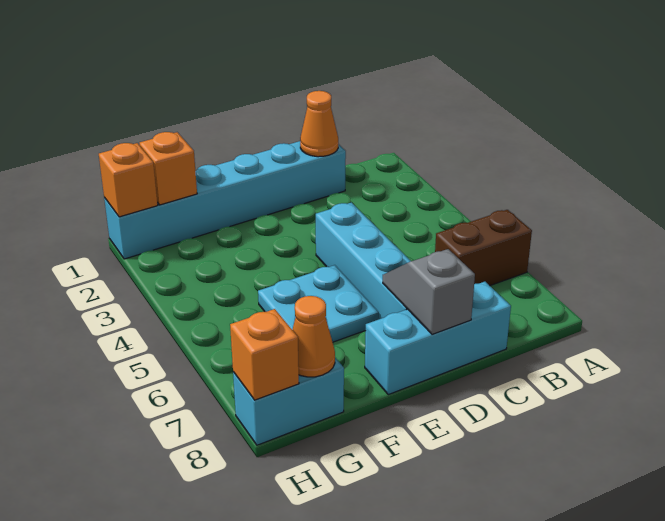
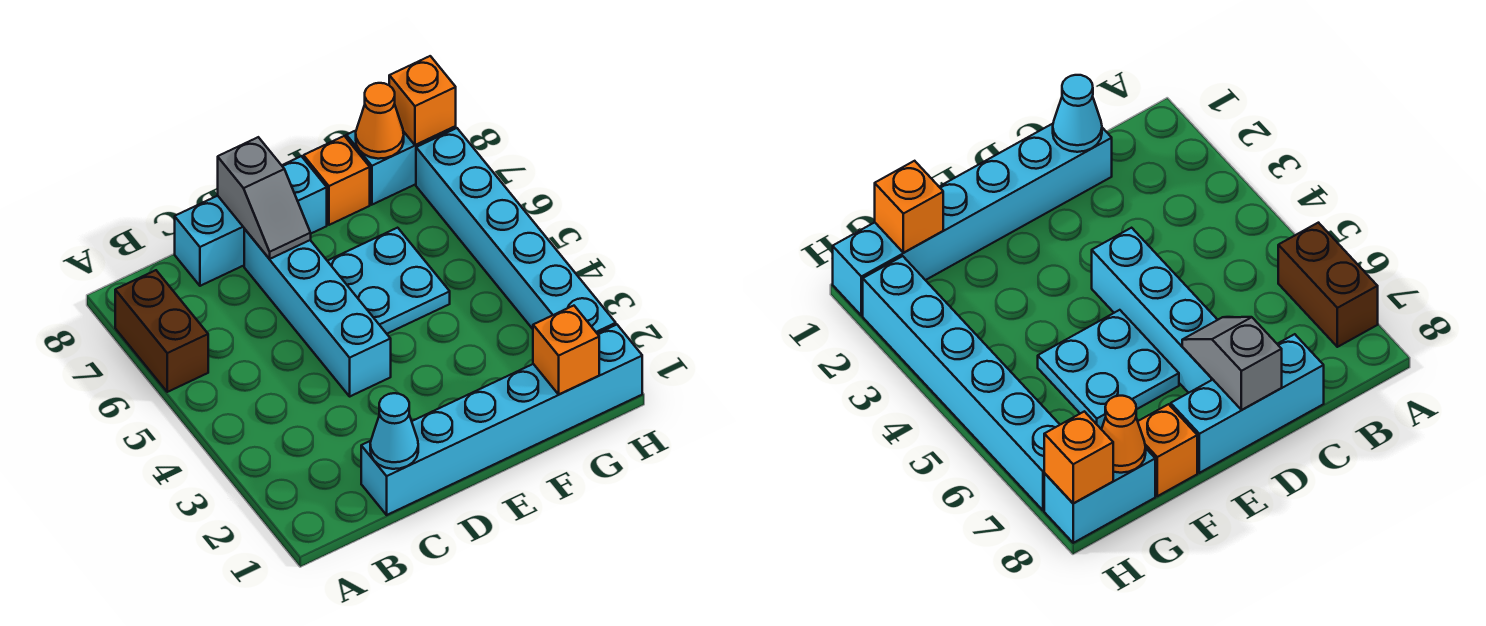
brown 1x2 brick [435,210,532,286] -> brown 1x2 brick turned to [115,270,208,392]
orange 1x1 cone [300,91,338,157] -> cyan 1x1 cone [370,393,418,469]
orange 1x1 brick [99,143,158,217] -> orange 1x1 brick moved to [304,136,370,225]
none -> cyan 1x6 brick [416,128,616,334]

